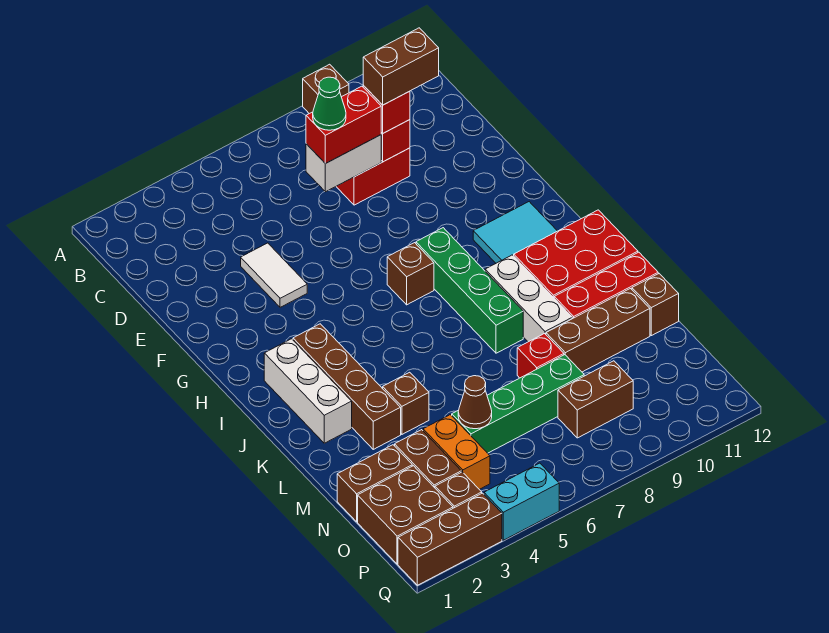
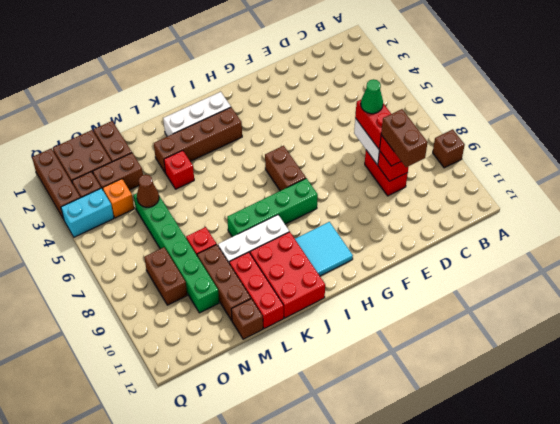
white 1x2 tile [241,243,307,307] -> none
brown 1x1 brick [387,243,434,305] -> brown 1x2 brick [265,146,306,191]
brown 1x1 brick [383,372,429,434] -> red 1x1 brick [164,151,194,189]
orange 1x2 brick [423,415,490,489] -> orange 1x1 brick [103,179,134,218]
green 1x4 brick [452,355,584,453] -> green 1x6 brick [134,193,219,313]
cyan 1x2 brick [484,463,559,540] -> cyan 1x2 brick turned to [61,188,114,237]

